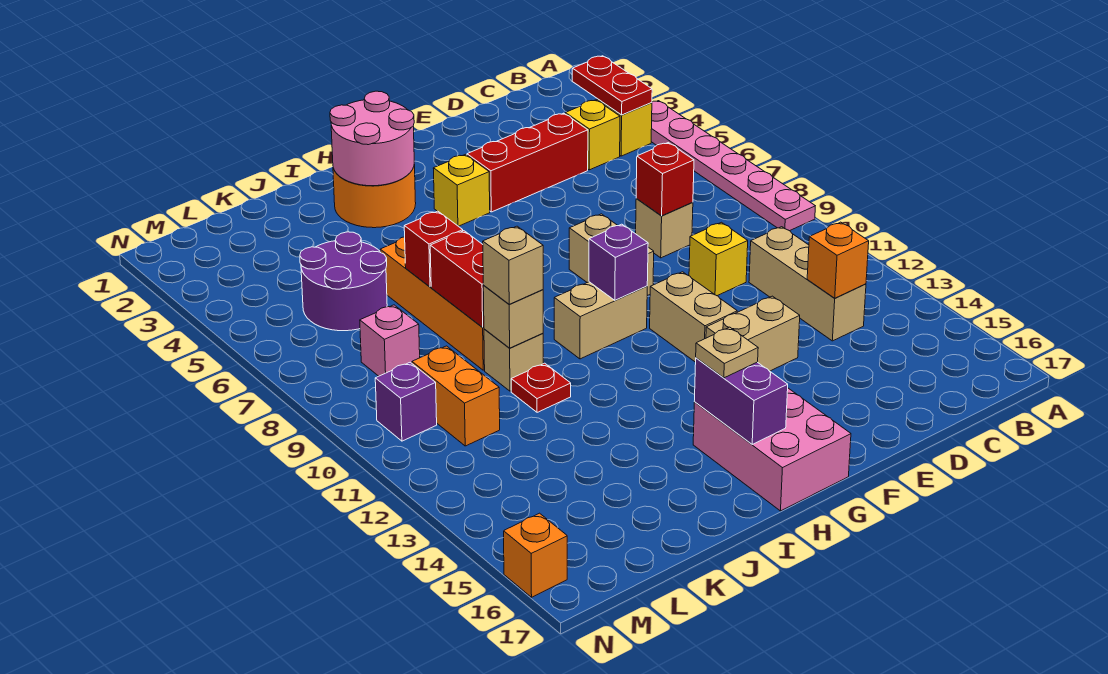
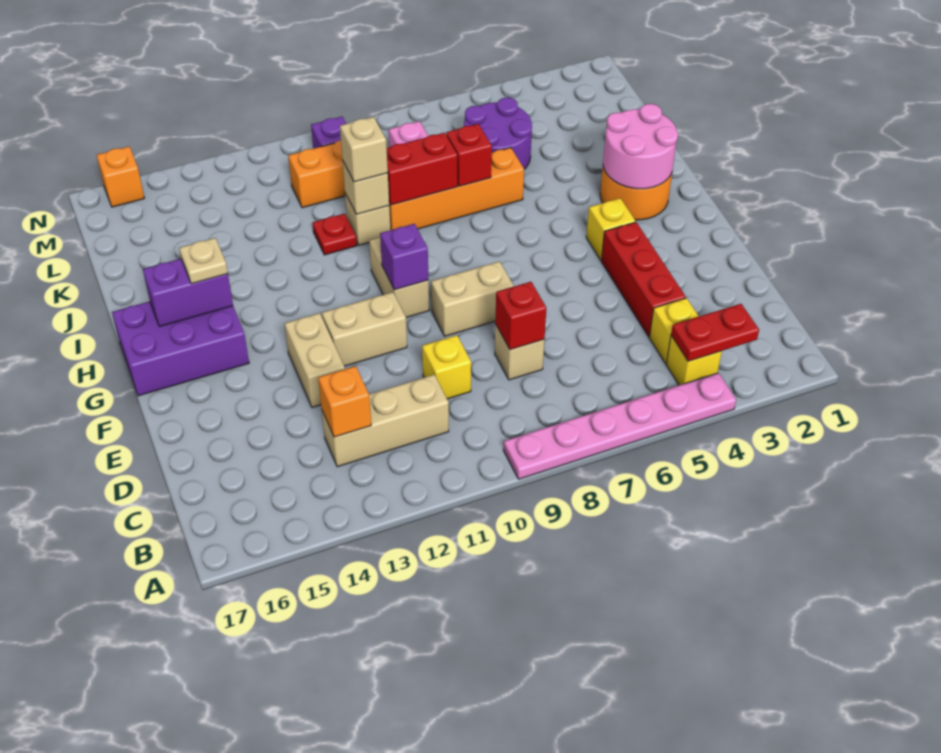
pink 2x3 brick [693,388,851,511] -> purple 2x3 brick [112,301,249,396]

